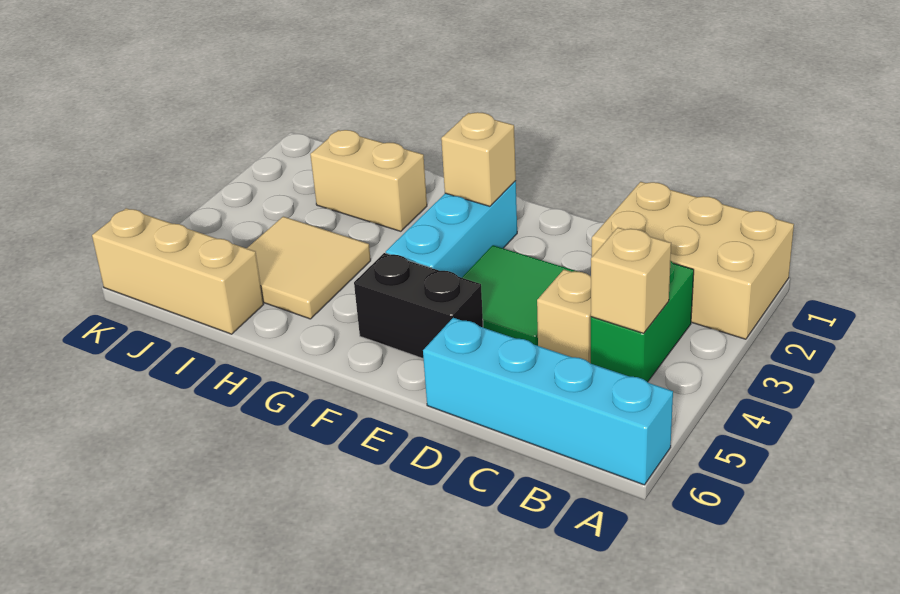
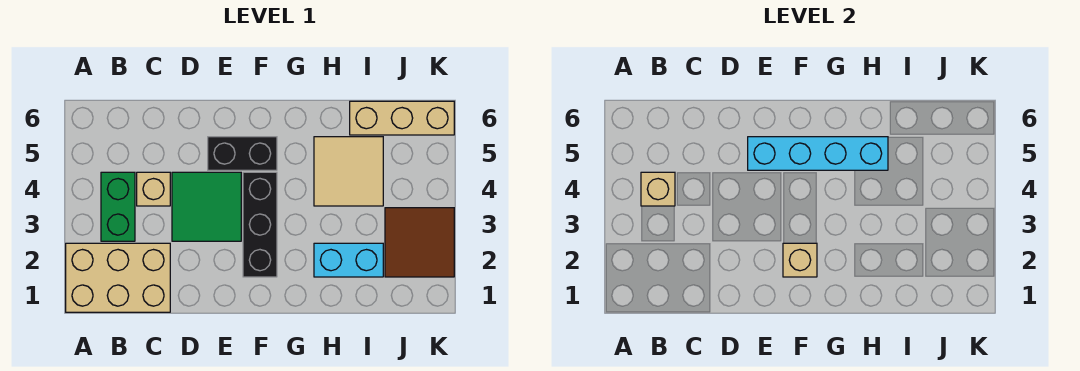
cyan 1x4 brick [423,318,673,485] -> cyan 1x4 brick moved to [748,137,888,170]
cyan 1x3 brick [386,181,517,278] -> black 1x3 brick [243,172,277,277]
tan 1x2 brick [310,130,427,231] -> cyan 1x2 brick [314,243,383,277]
none -> brown 2x2 tile [385,208,454,277]

